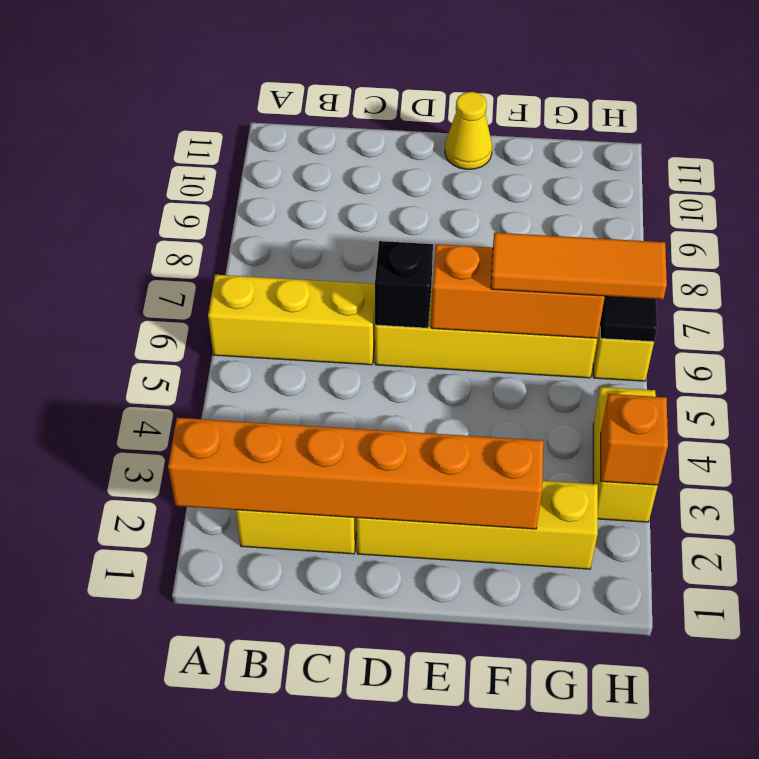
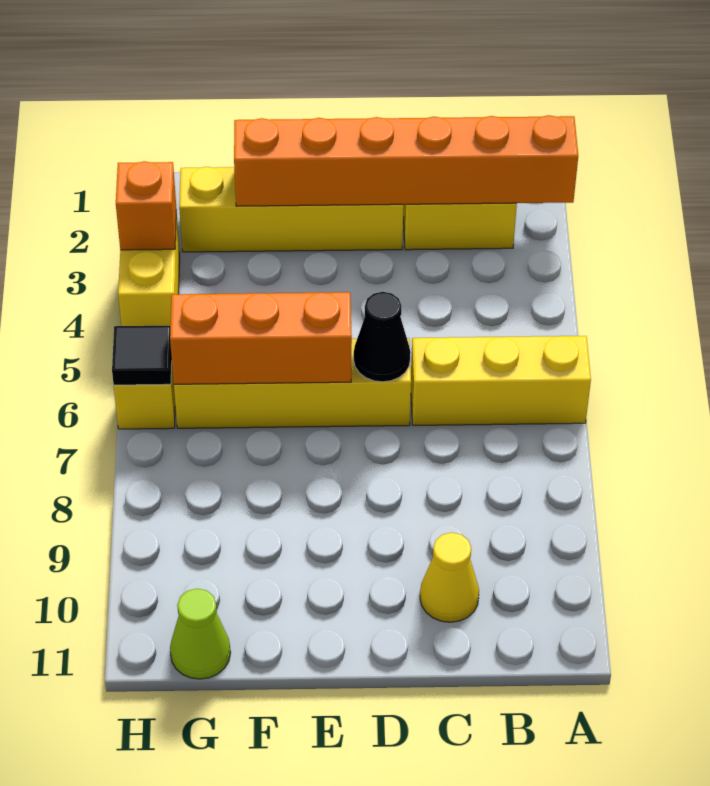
black 1x1 brick [375,241,433,328] -> black 1x1 cone [354,292,411,382]
yellow 1x1 cone [445,92,492,169] -> yellow 1x1 cone moved to [420,533,479,622]
orange 1x3 tile [491,233,667,299] -> none
none -> lime 1x1 cone [170,589,231,679]

